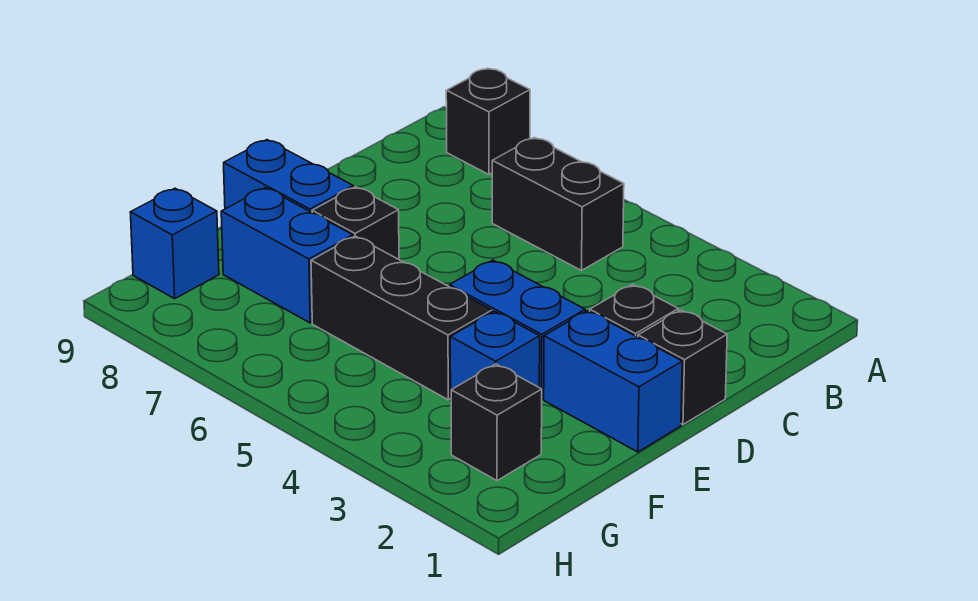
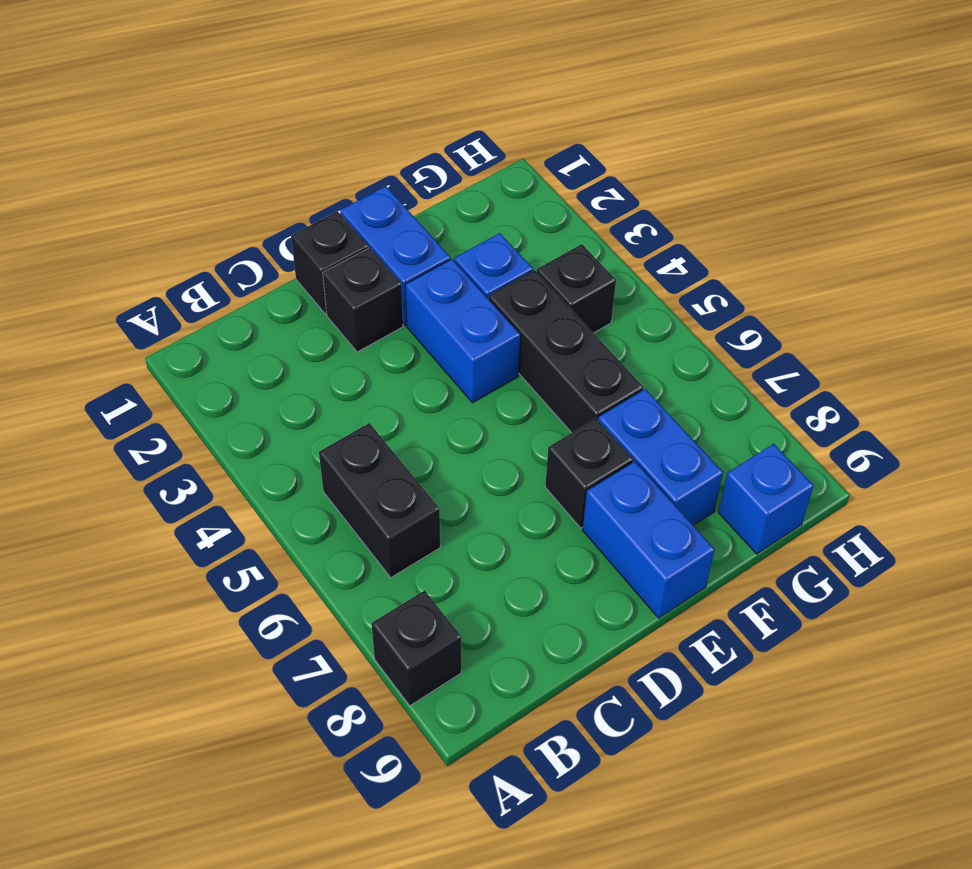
black 1x1 brick [451,364,542,481] -> black 1x1 brick moved to [537,244,616,333]

